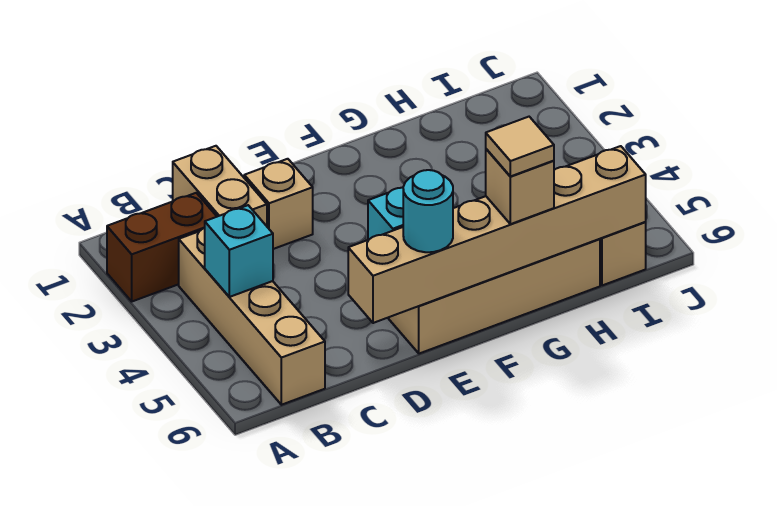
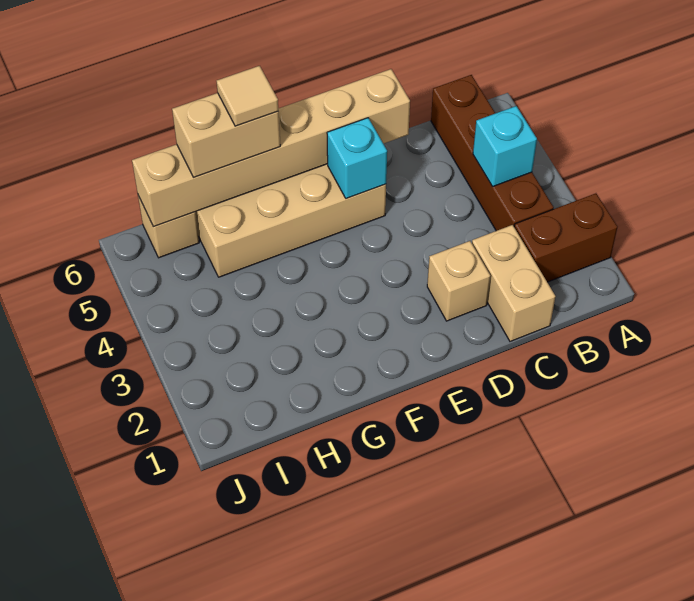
tan 1x4 brick [179,228,325,405] -> brown 1x4 brick [431,75,554,231]
cyan 1x1 round brick [403,170,453,252] -> none
tan 1x1 brick [486,149,554,224] -> tan 1x2 brick [172,93,280,177]

